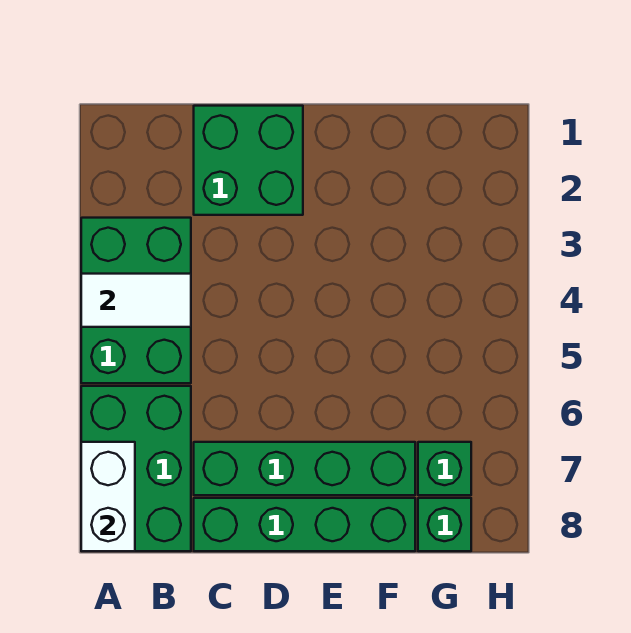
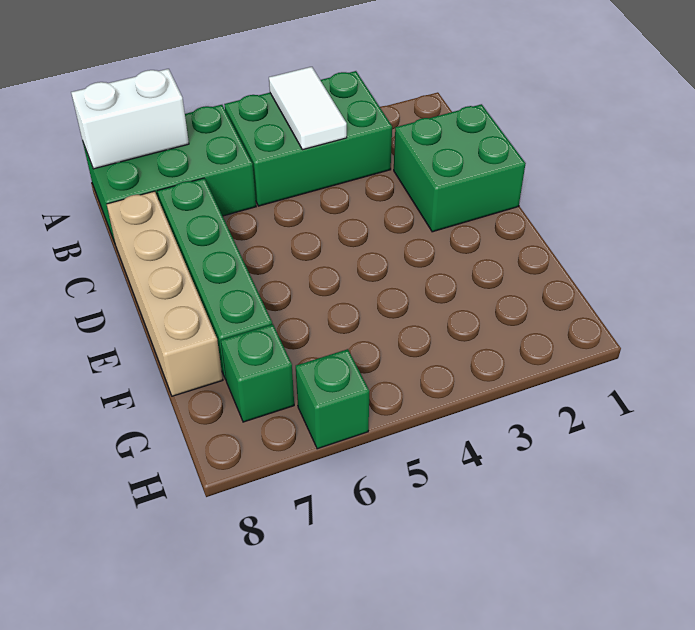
green 1x4 brick [194,498,415,551] -> tan 1x4 brick [107,191,223,396]
green 1x1 brick [418,498,471,551] -> green 1x1 brick moved to [296,349,369,449]

